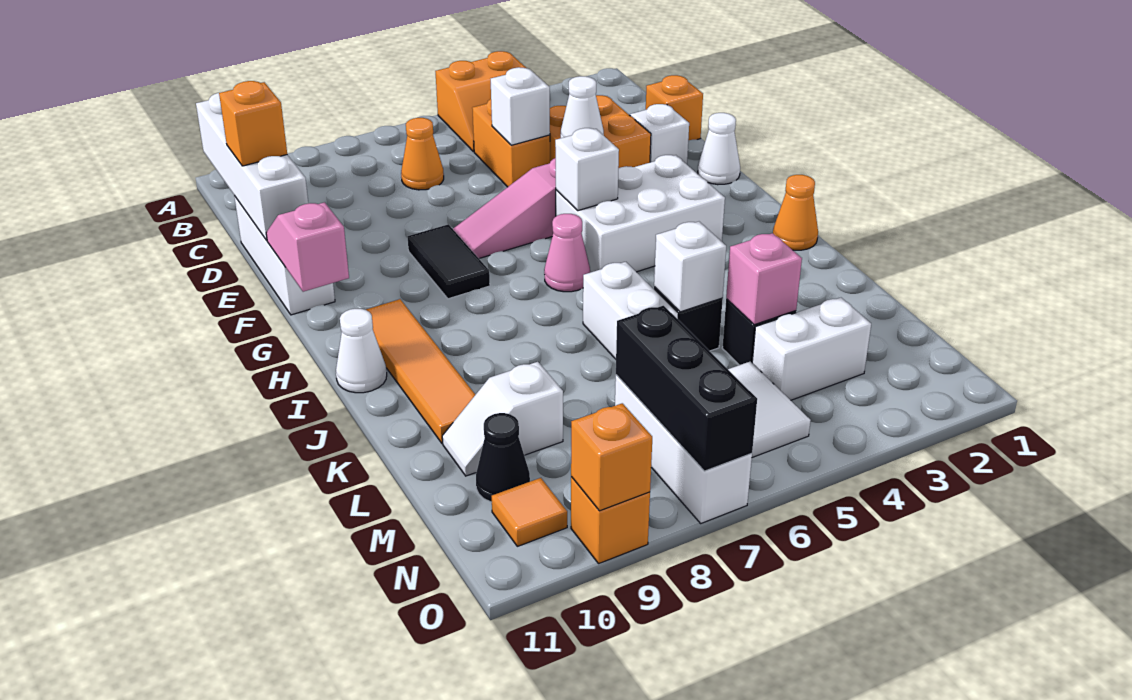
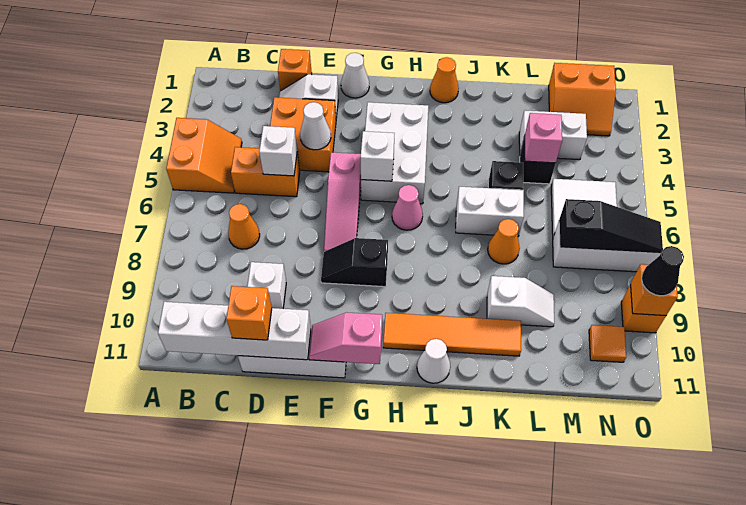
black 1x2 tile [408,224,490,299] -> black 1x2 slope [321,238,388,287]
white 1x1 brick [654,222,726,312] -> white 1x1 brick moved to [247,262,286,309]
none -> orange 1x1 cone [488,219,520,264]
white 1x2 slope [442,362,563,476] -> white 1x2 slope turned to [487,276,554,327]
none -> orange 2x2 slope [549,63,616,136]
white 1x2 brick [752,298,871,400] -> white 1x2 brick turned to [519,111,587,160]
black 1x3 brick [616,306,757,471] -> black 1x3 slope [559,199,663,254]
black 1x1 cone [476,413,530,502] -> black 1x1 cone moved to [642,246,684,296]

